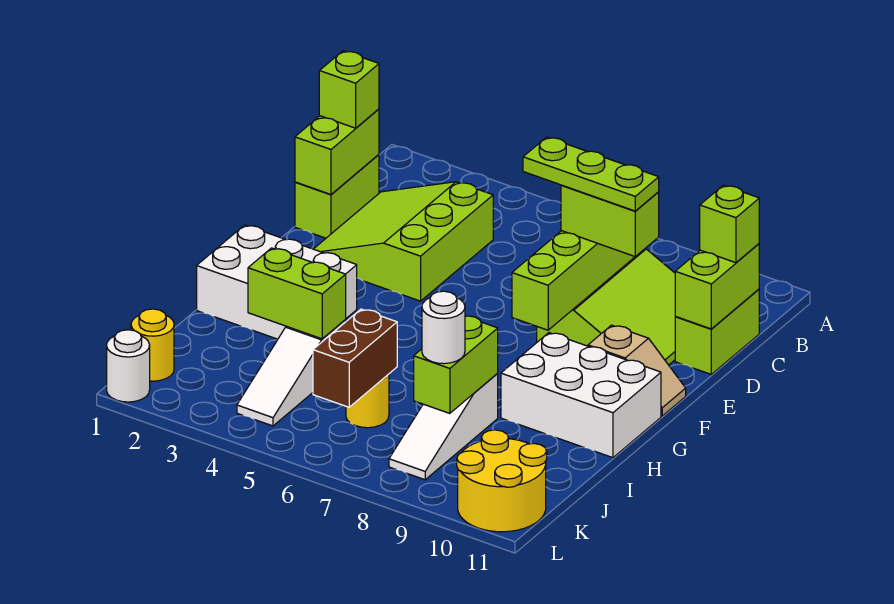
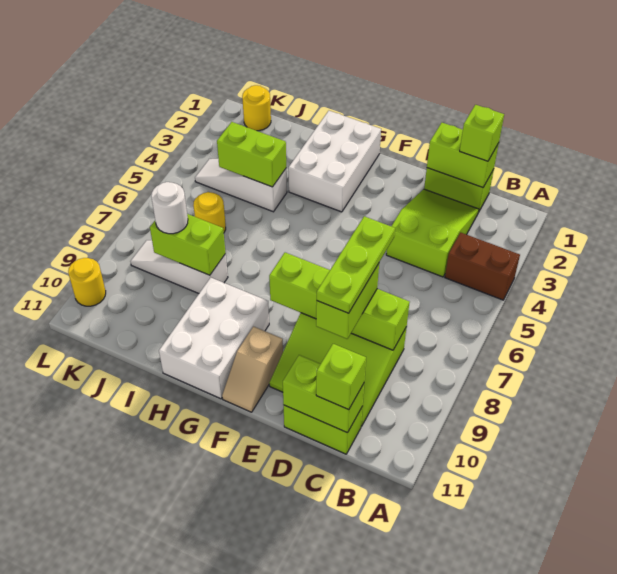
lime 3x3 slope [314,182,493,301] -> lime 2x3 slope [386,189,479,277]
lime 1x2 brick [248,248,346,339] -> lime 1x2 brick turned to [217,122,286,187]
brown 1x2 brick [313,309,397,407] -> brown 1x2 brick moved to [445,233,520,300]
yellow 2x2 round brick [457,430,547,532] -> yellow 1x1 round brick [68,258,106,306]
white 1x1 round brick [107,330,150,402] -> none

